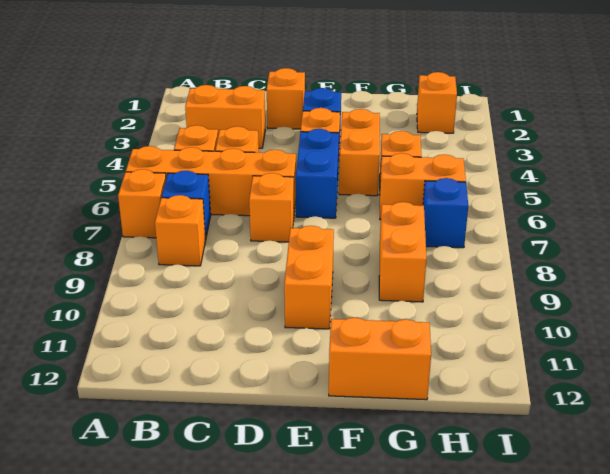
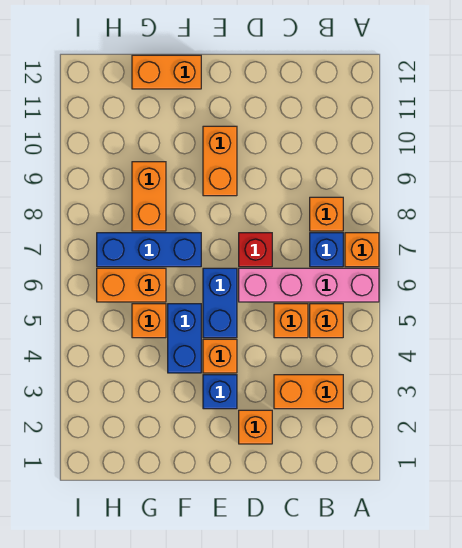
orange 1x4 brick [126,146,296,216] -> pink 1x4 brick [239,268,379,302]
orange 1x1 brick [249,173,294,242] -> red 1x1 brick [239,233,272,267]
orange 1x2 brick [339,109,380,196] -> blue 1x2 brick [168,304,201,373]
orange 1x1 brick [417,72,457,133] -> none
blue 1x1 brick [423,178,468,248] -> blue 1x3 brick [97,233,201,267]

